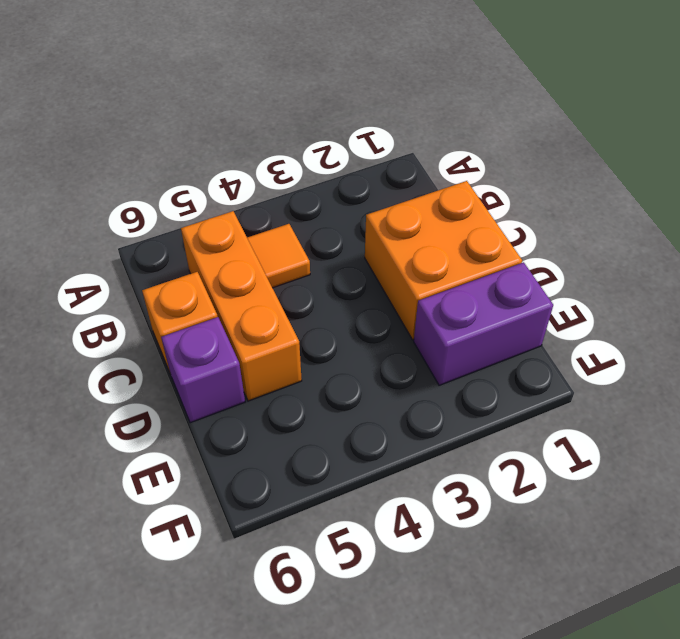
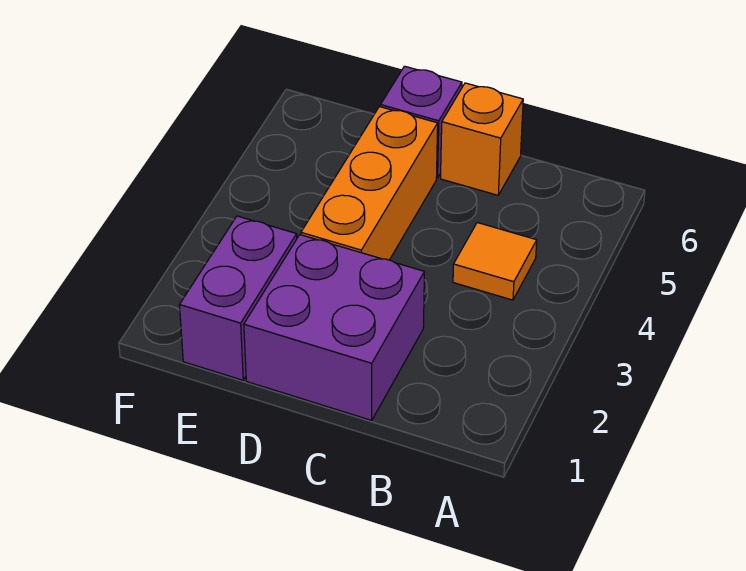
orange 1x3 brick [181,211,302,401] -> orange 1x3 brick turned to [301,107,438,260]
orange 2x2 brick [365,181,522,340] -> purple 2x2 brick [244,235,424,420]

